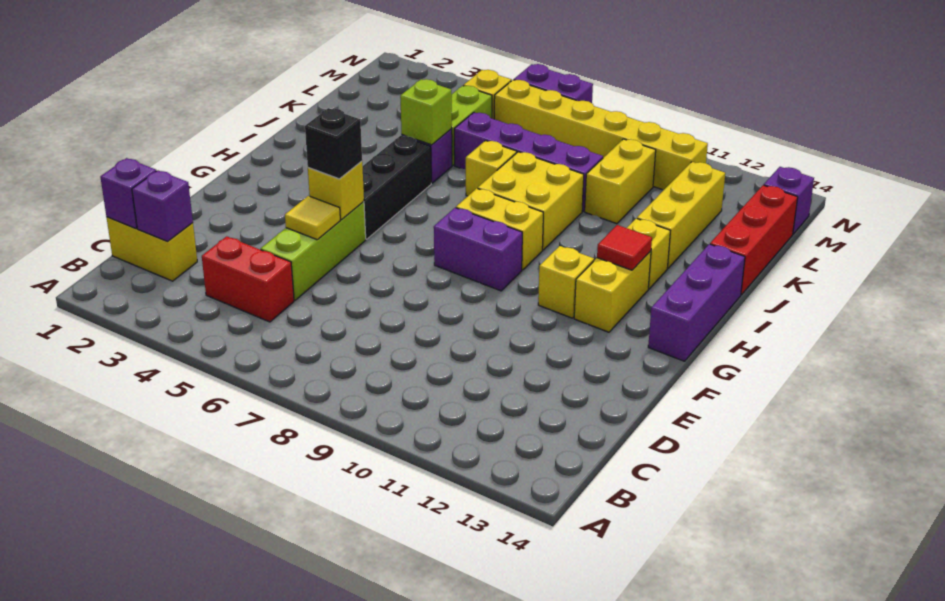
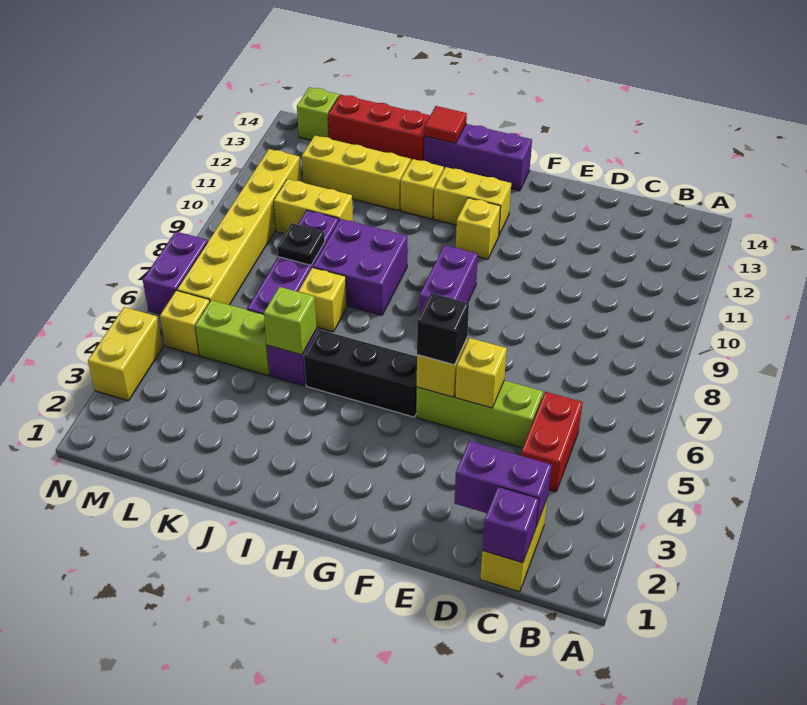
purple 1x1 brick [132,170,193,241] -> purple 1x2 brick [454,441,552,526]
yellow 1x1 tile [285,196,340,240] -> yellow 1x1 brick [455,338,507,408]
yellow 1x2 brick [456,188,543,270] -> yellow 1x2 brick moved to [88,307,163,401]
red 1x1 tile [597,225,652,270] -> red 1x1 tile moved to [425,106,467,143]
yellow 2x2 brick [478,152,584,250] -> purple 2x2 brick [313,219,407,315]
none -> black 1x1 plate [277,223,325,265]
purple 1x1 brick [764,167,814,234] -> lime 1x1 brick [297,87,339,140]

